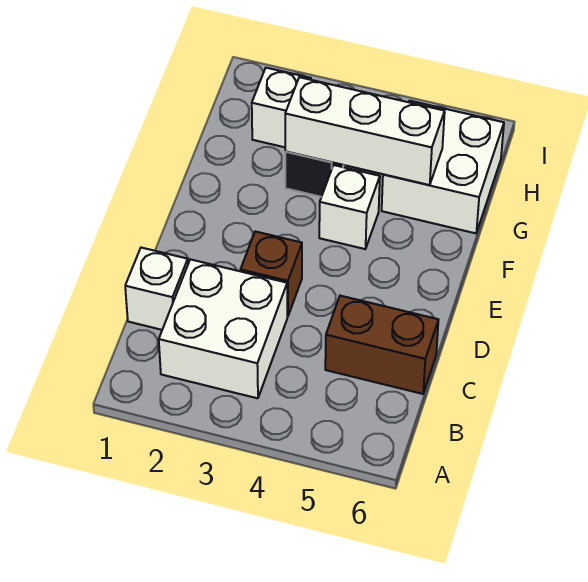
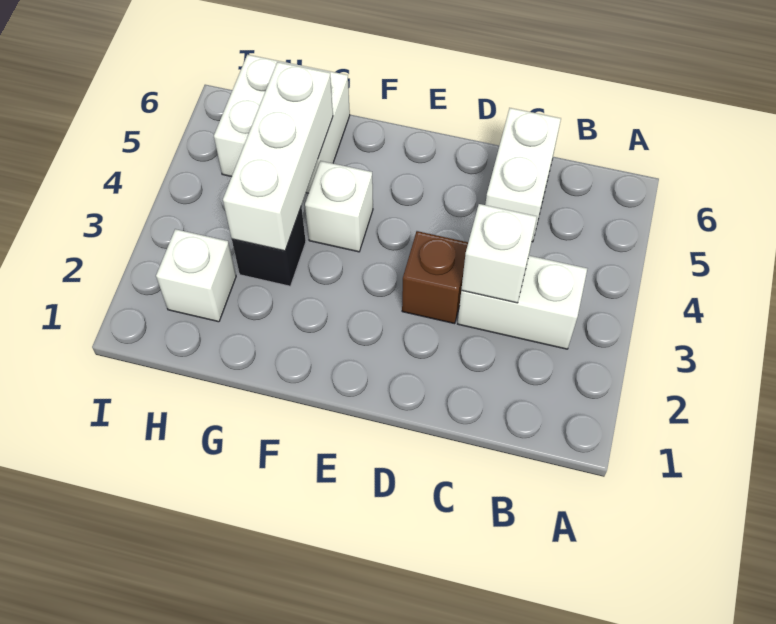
white 2x2 brick [159,259,287,398] -> white 1x2 brick [458,256,587,349]
white 1x1 brick [125,248,188,330] -> white 1x1 brick moved to [461,204,537,303]
brown 1x2 brick [325,296,438,394] -> white 1x2 brick [485,108,561,242]

